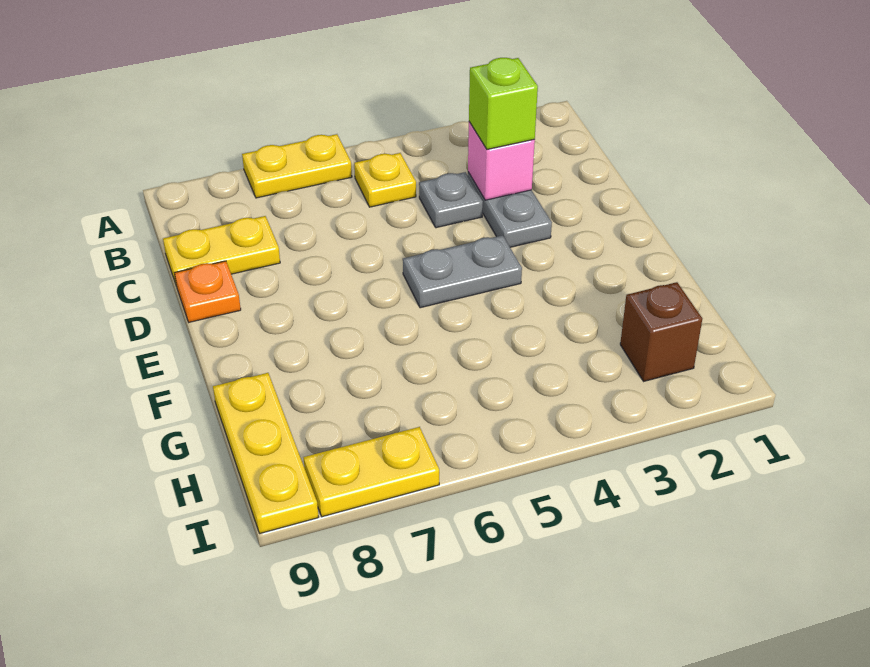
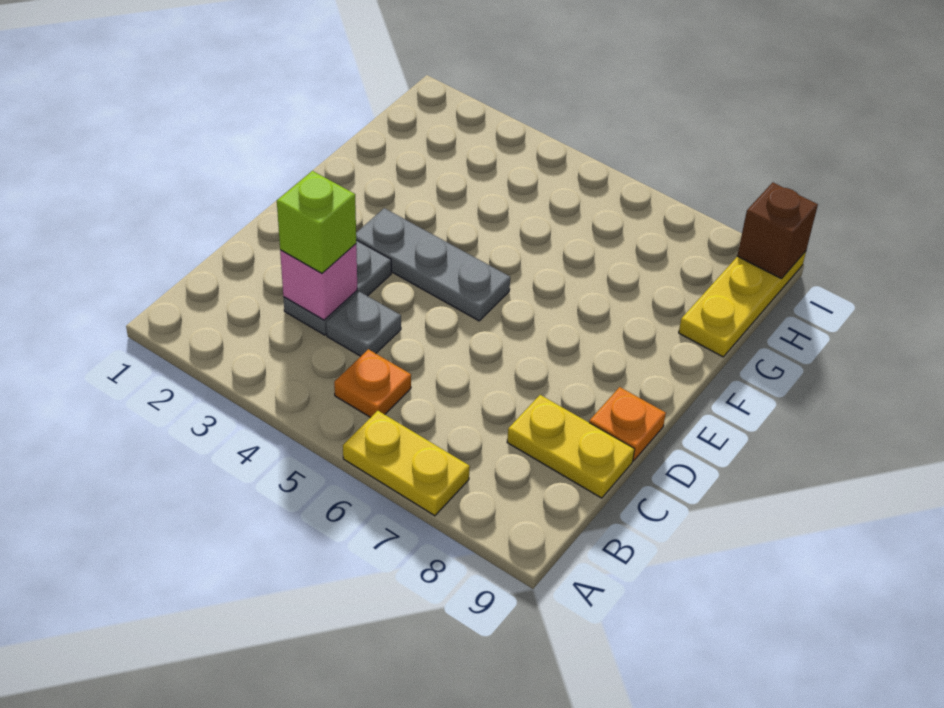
yellow 1x1 plate [354,153,416,207] -> orange 1x1 plate [334,349,411,417]
grey 1x2 plate [403,235,522,308] -> grey 1x3 plate [356,208,510,321]
brown 1x1 brick [620,282,702,381] -> brown 1x1 brick moved to [737,183,818,279]
yellow 1x2 plate [303,427,439,517] -> none

